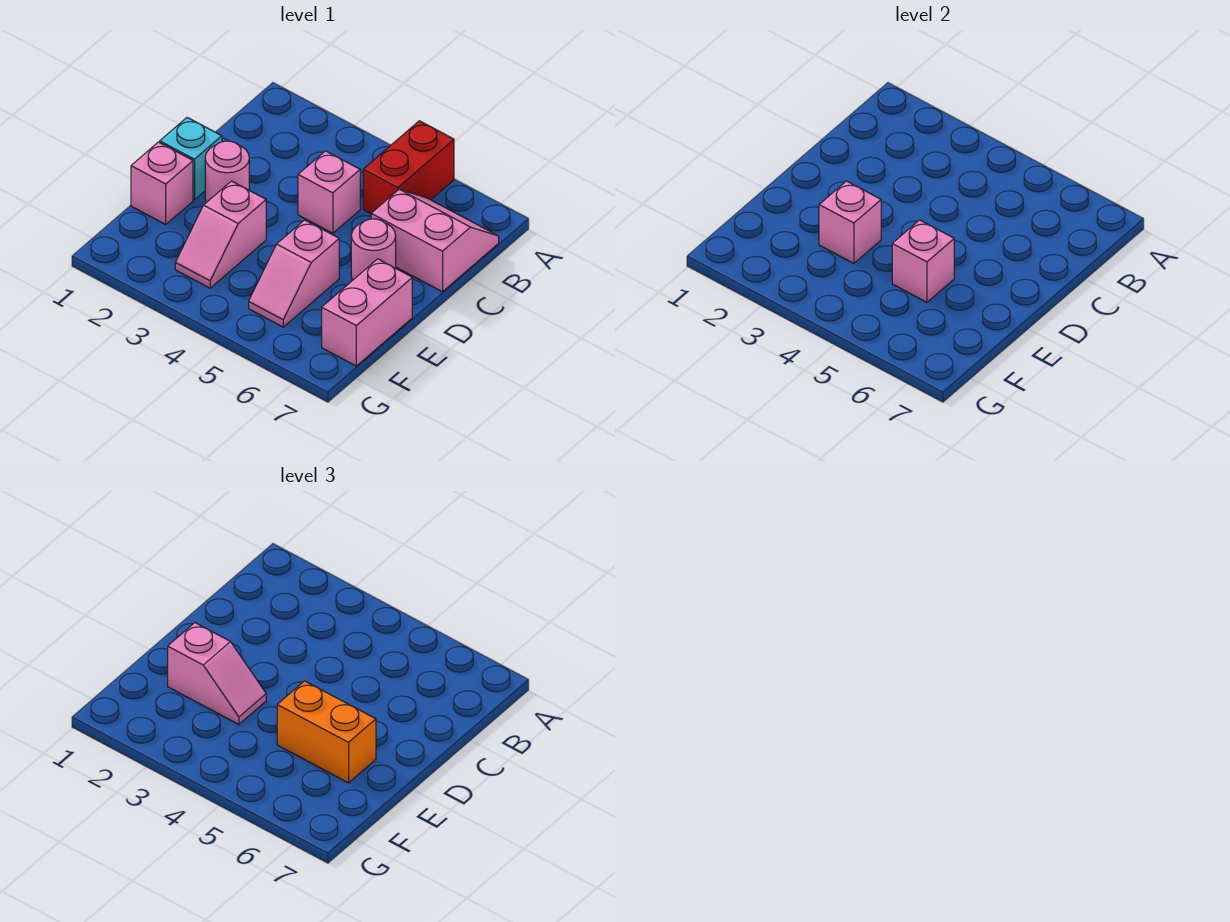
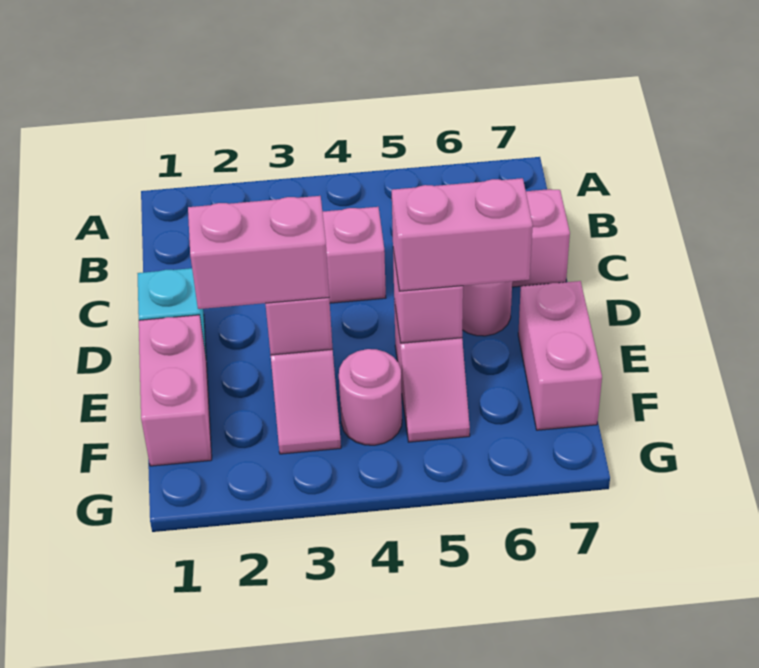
red 1x2 brick [363,121,454,214] -> none
pink 1x1 round brick [205,141,249,203] -> pink 1x1 round brick moved to [339,349,402,445]
pink 1x1 brick [131,142,193,224] -> pink 1x2 brick [139,315,212,466]
pink 1x2 slope [168,623,266,724] -> pink 1x2 brick [188,196,329,309]
orange 1x2 brick [277,681,376,783] -> pink 1x2 brick [392,178,533,291]

